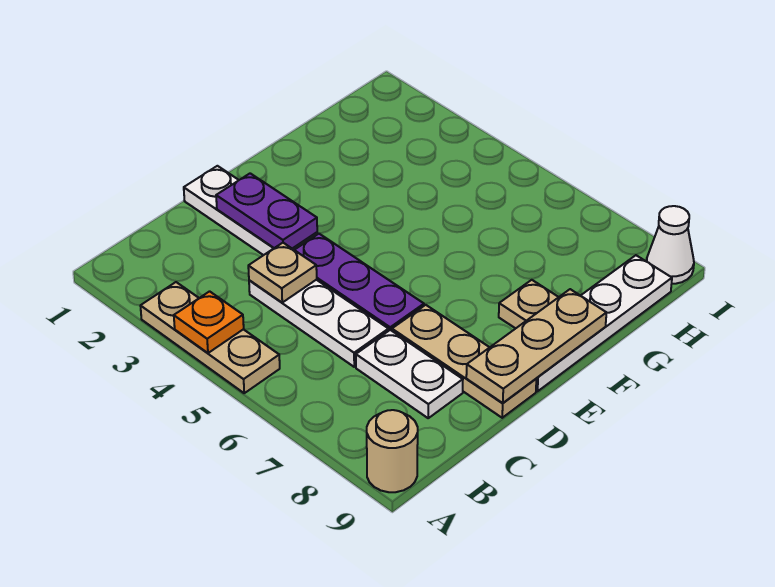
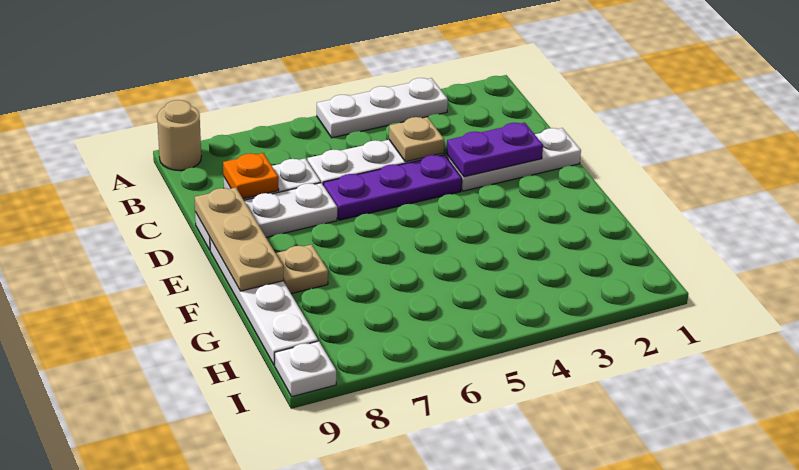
tan 1x3 plate [140,282,280,393] -> white 1x3 plate [317,78,448,138]
orange 1x1 plate [174,291,244,353] -> orange 1x1 plate moved to [223,153,279,199]
tan 1x3 plate [392,305,536,418] -> white 1x3 plate [195,183,337,250]
white 1x1 cone [647,206,694,284] -> white 1x1 plate [275,341,336,397]

